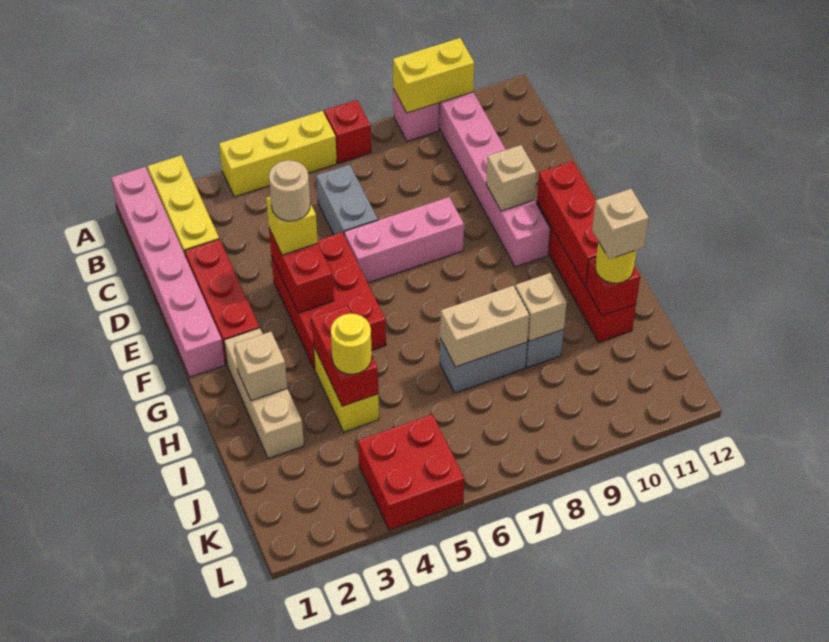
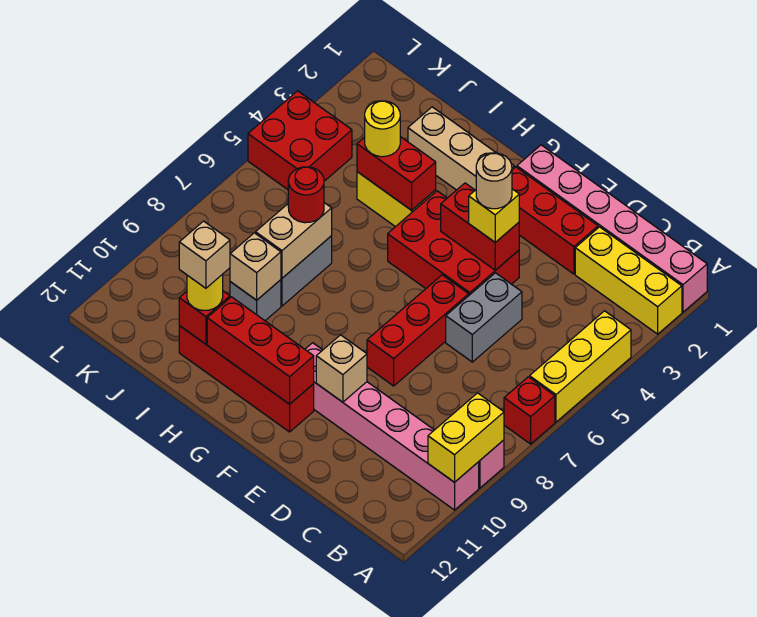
grey 1x2 brick [316,165,378,235] -> grey 1x2 brick turned to [446,273,522,362]
pink 1x3 brick [344,197,464,283] -> red 1x3 brick [367,275,469,386]
tan 1x1 brick [235,332,287,401] -> none
none -> red 1x1 round brick [288,167,324,223]

